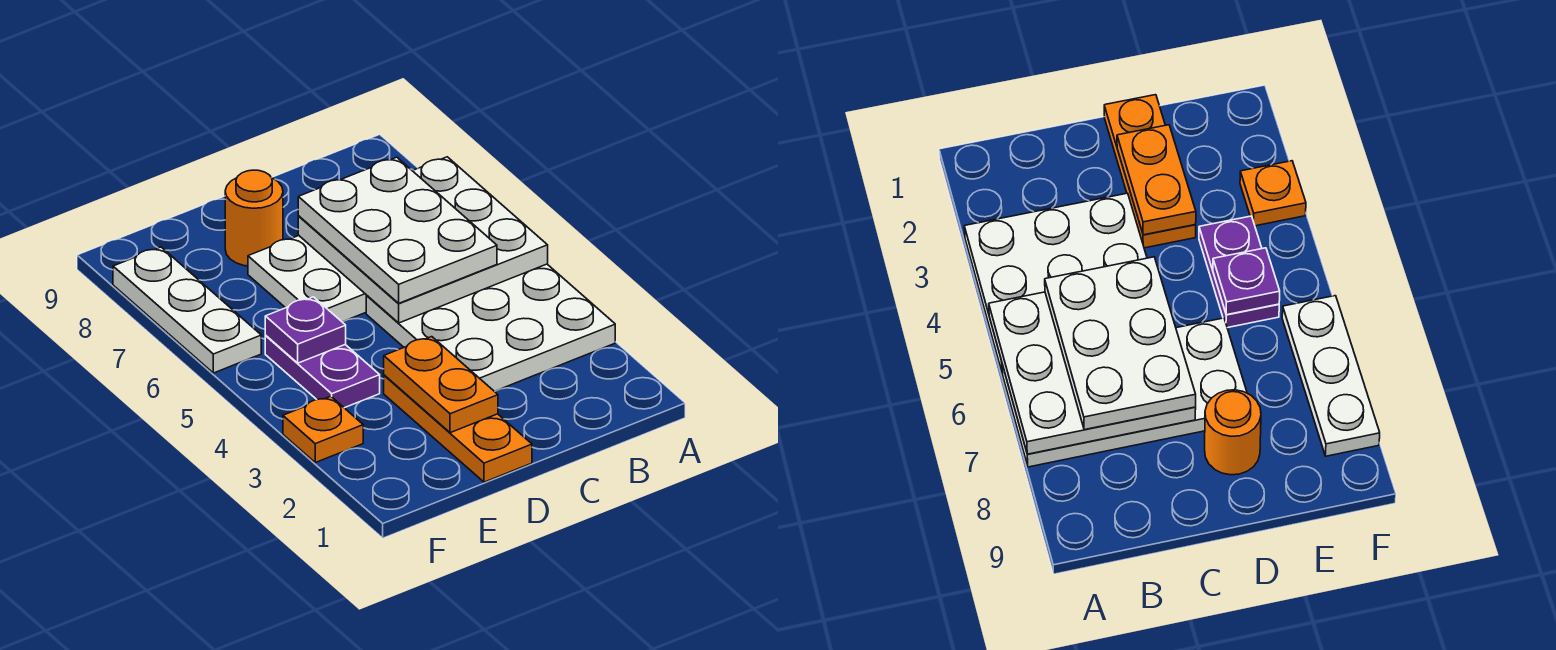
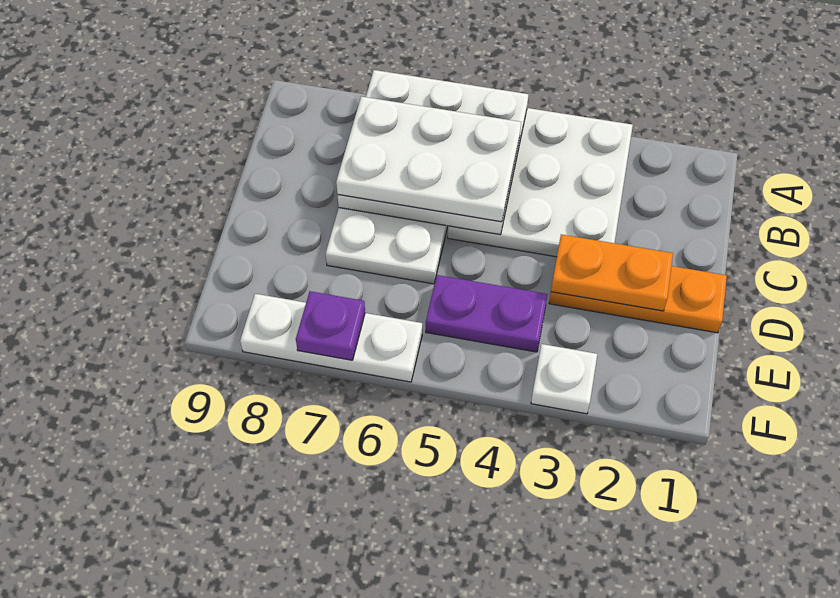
orange 1x1 round brick [225,170,283,266] -> none
purple 1x1 plate [265,297,346,363] -> purple 1x1 plate moved to [296,291,365,360]
orange 1x1 plate [283,396,363,463] -> white 1x1 plate [531,344,597,414]

